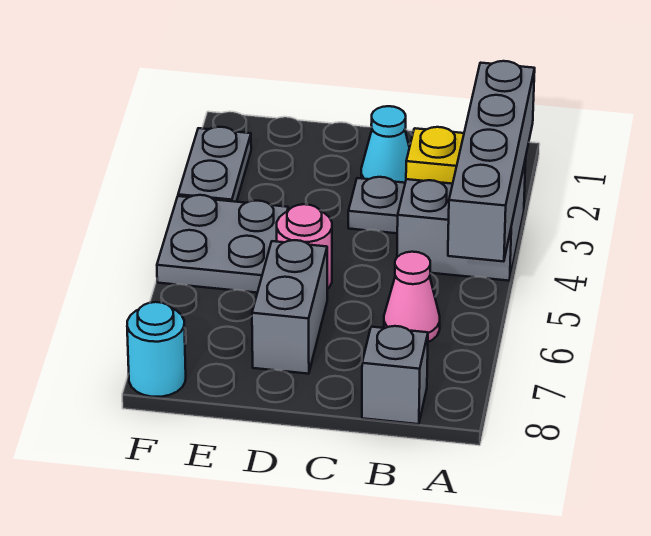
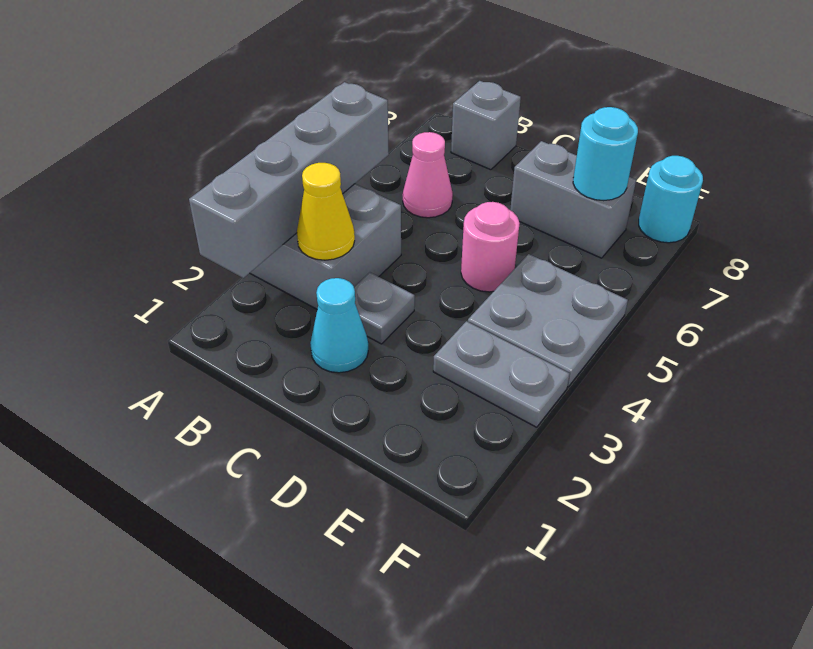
yellow 1x1 plate [406,127,464,184] -> yellow 1x1 cone [297,163,355,260]
grey 1x2 brick [252,240,327,374] -> grey 1x2 brick turned to [510,141,636,258]
none -> cyan 1x1 round brick [573,107,638,201]
grey 1x2 plate [178,127,251,202] -> grey 1x2 plate turned to [433,321,570,427]

